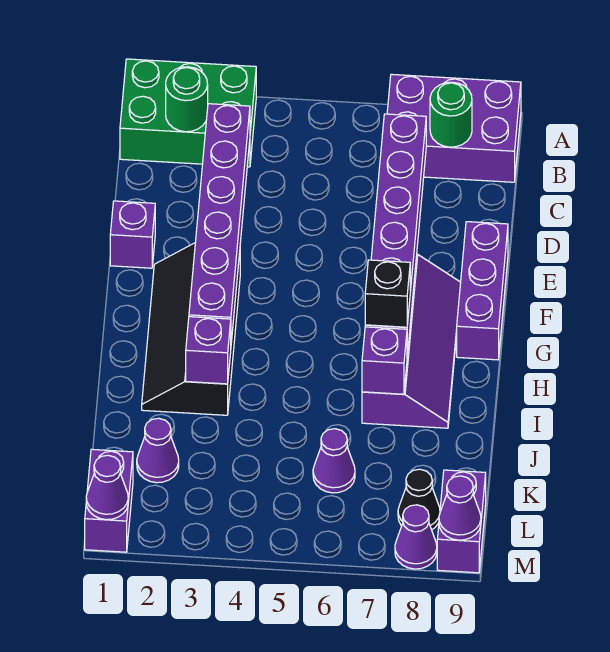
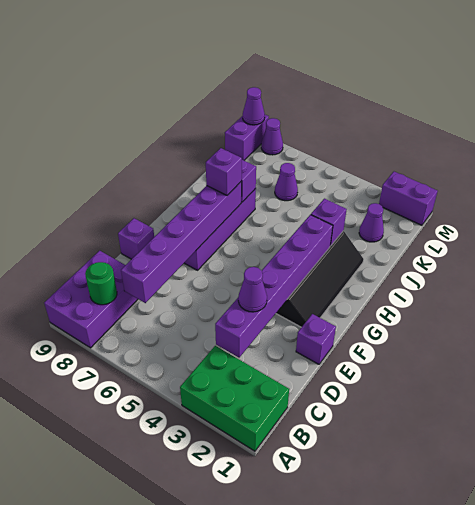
purple 2x3 brick [387,74,521,182] -> purple 2x3 brick turned to [44,251,138,348]
green 1x1 round brick [166,67,208,132] -> none
purple 1x3 brick [457,222,508,360] -> purple 1x1 brick [118,218,154,259]
black 1x1 brick [365,260,410,327] -> purple 1x1 brick [206,148,242,195]
purple 1x2 brick [85,449,133,552] -> purple 1x2 brick turned to [379,172,437,225]
black 1x1 cone [398,469,440,530] -> none
purple 1x1 cone [86,455,128,520] -> purple 1x1 cone moved to [238,267,267,312]

